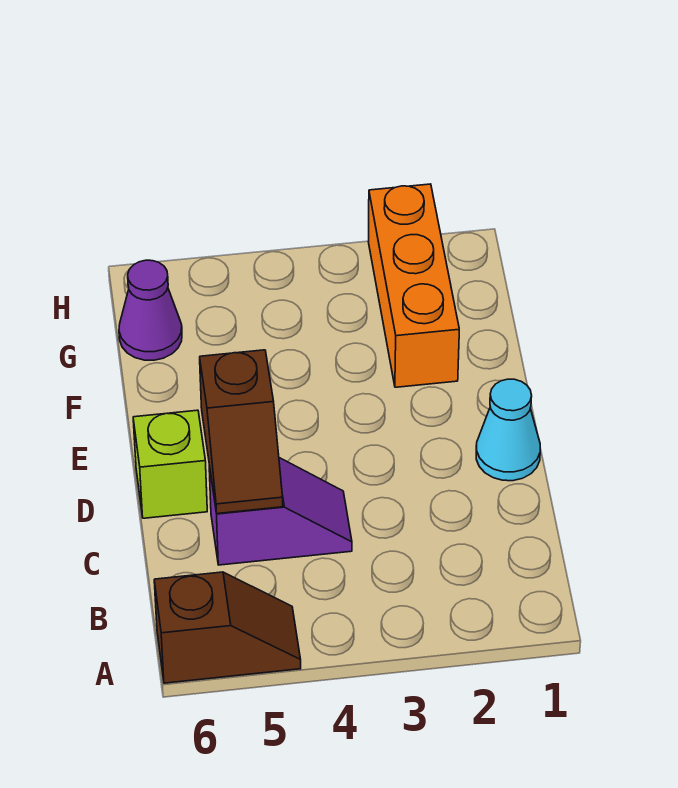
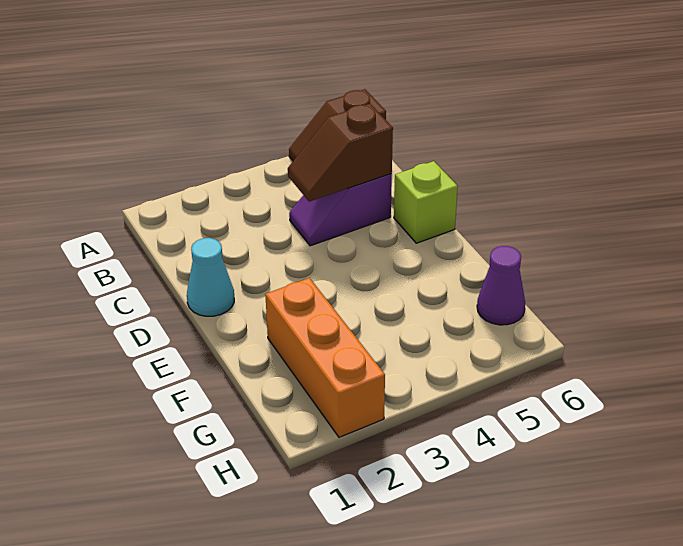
brown 1x2 slope [200,350,283,514] -> brown 1x2 slope turned to [288,104,393,202]

